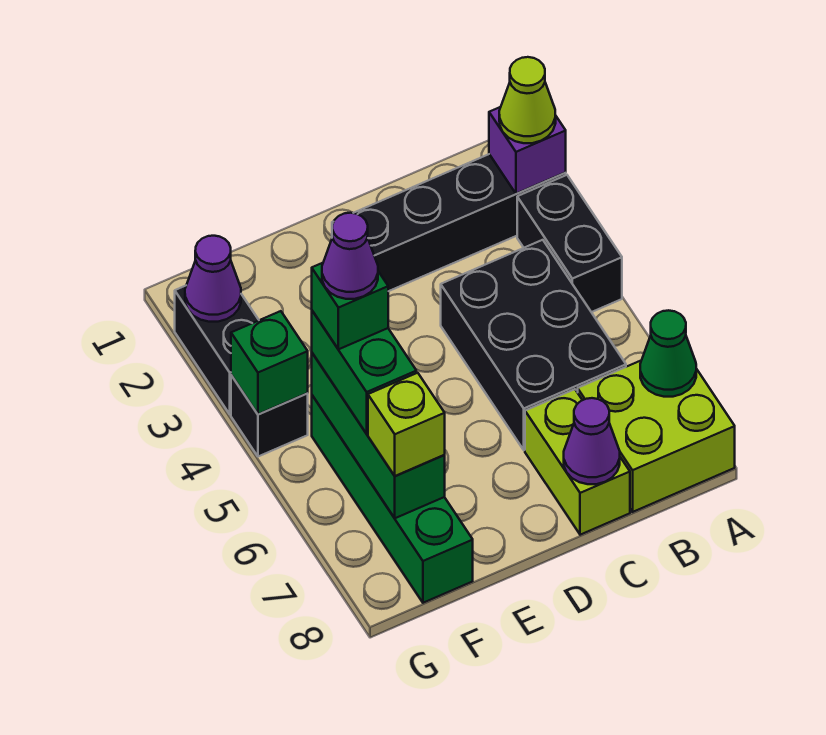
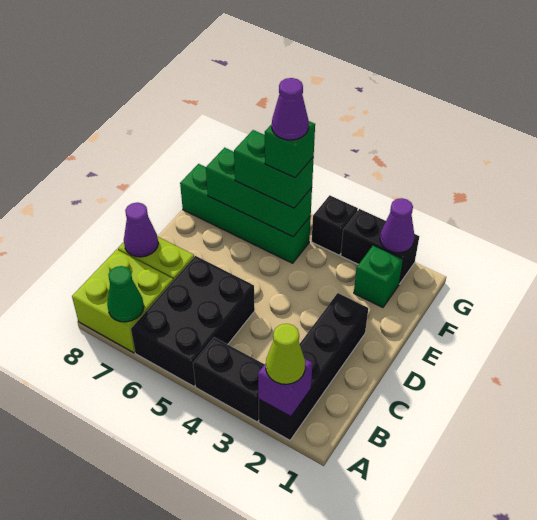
black 2x3 brick [441,240,626,450] -> black 2x3 brick turned to [131,256,255,386]
lime 1x1 brick [368,373,445,476] -> none
green 1x1 brick [231,311,308,414] -> green 1x1 brick moved to [354,245,403,307]

